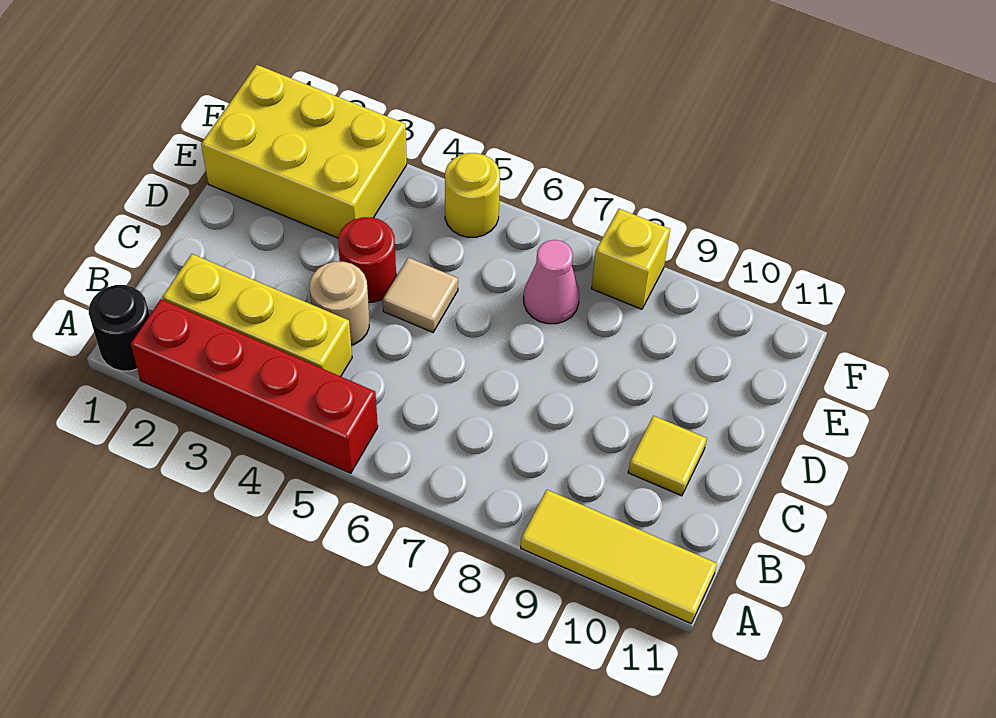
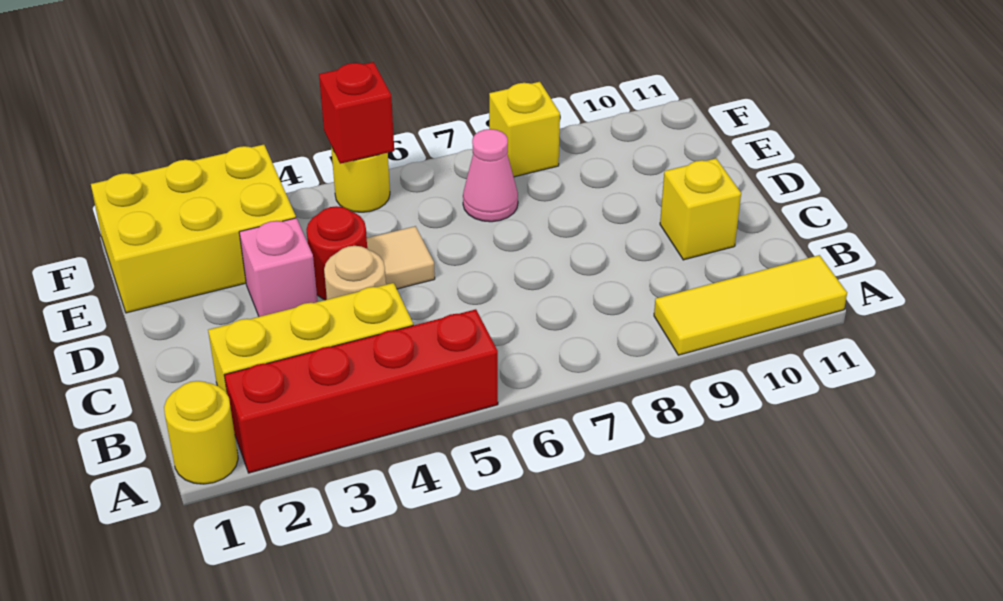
black 1x1 round brick [89,285,150,371] -> yellow 1x1 round brick [164,381,238,484]
yellow 1x1 tile [628,416,707,496] -> yellow 1x1 brick [660,158,741,260]
none -> pink 1x1 brick [239,218,318,317]
none -> red 1x1 brick [319,62,394,164]

